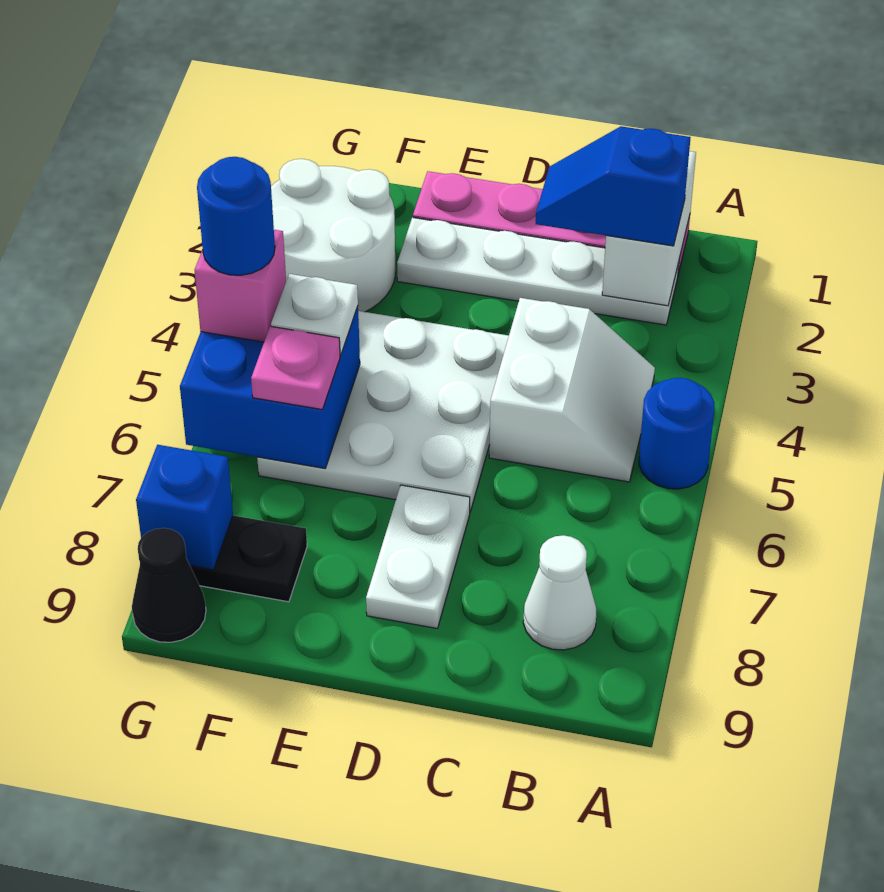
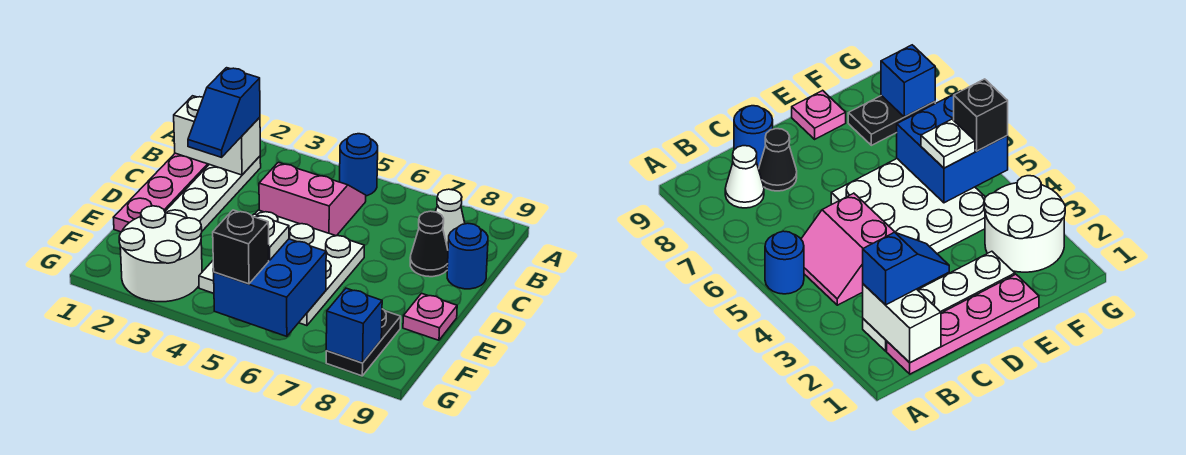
white 2x2 slope [489,298,655,482] -> pink 2x2 slope [259,162,366,236]
white 1x2 plate [366,485,470,628] -> none
pink 1x1 plate [251,326,340,410] -> pink 1x1 plate moved to [403,293,457,340]
pink 1x1 brick [195,230,286,342] -> black 1x1 brick [213,210,269,284]
blue 1x1 round brick [197,157,275,275] -> blue 1x1 round brick moved to [447,223,488,289]
black 1x1 cone [132,528,206,642] -> black 1x1 cone moved to [410,211,448,277]

